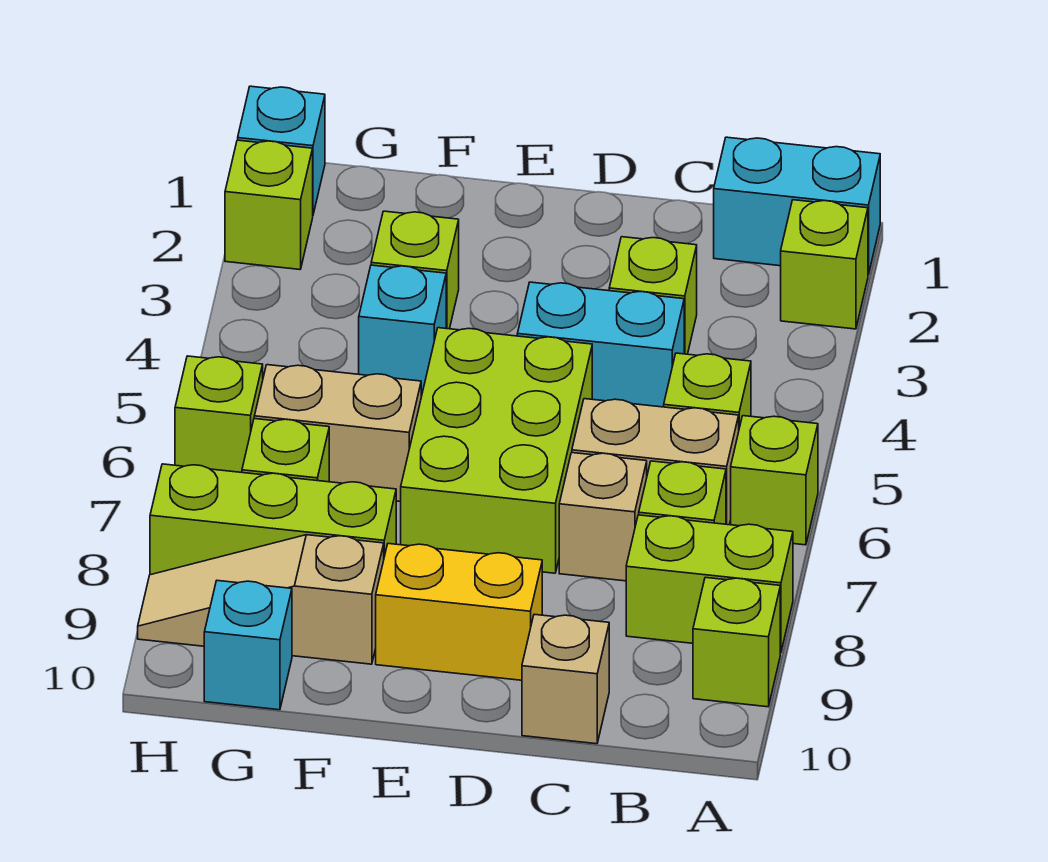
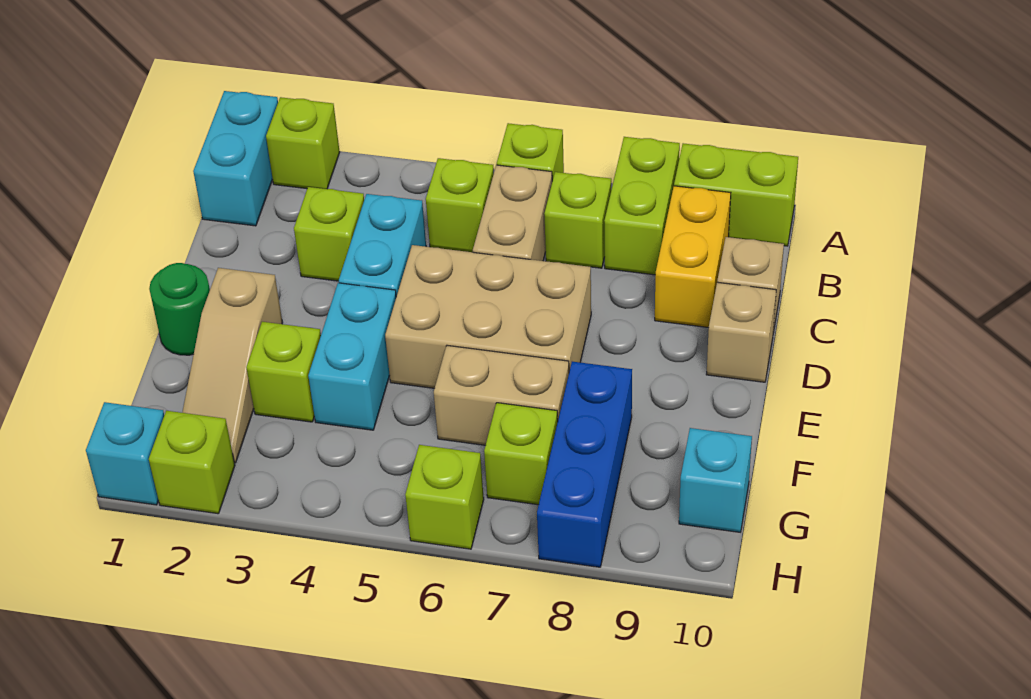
lime 1x1 brick [693,577,780,707] -> lime 1x2 brick [674,143,798,246]
tan 1x1 brick [559,453,647,581] -> tan 1x1 brick moved to [706,282,776,382]
lime 2x3 brick [401,328,592,573] -> tan 2x3 brick [385,245,591,388]
yellow 1x2 brick [376,544,542,680] -> yellow 1x2 brick moved to [655,186,731,328]
none -> green 1x1 round brick [149,263,210,355]
cyan 1x1 brick [359,265,446,393] -> cyan 1x2 brick [308,283,396,430]
tan 1x2 brick [254,365,421,502] -> tan 1x2 brick turned to [434,345,569,445]
lime 1x3 brick [150,464,396,575] -> blue 1x3 brick [537,362,632,567]
tan 1x3 slope [138,535,384,664] -> tan 1x3 slope moved to [182,268,283,463]

